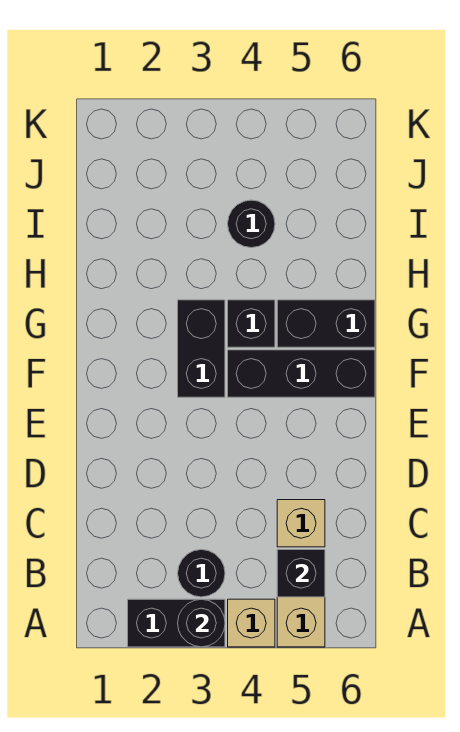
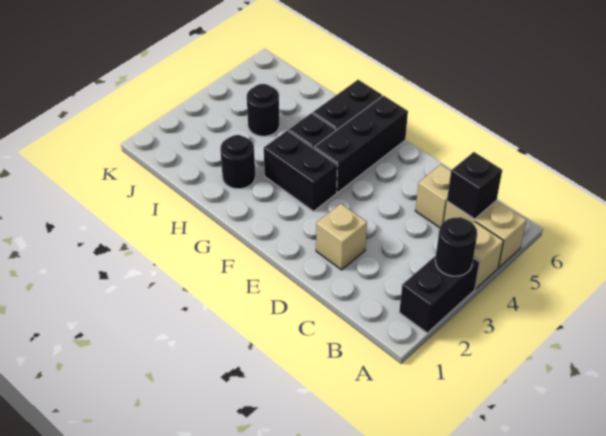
black 1x1 round brick [178,550,225,597] -> black 1x1 round brick moved to [220,135,255,189]
none -> tan 1x1 brick [316,204,367,270]

